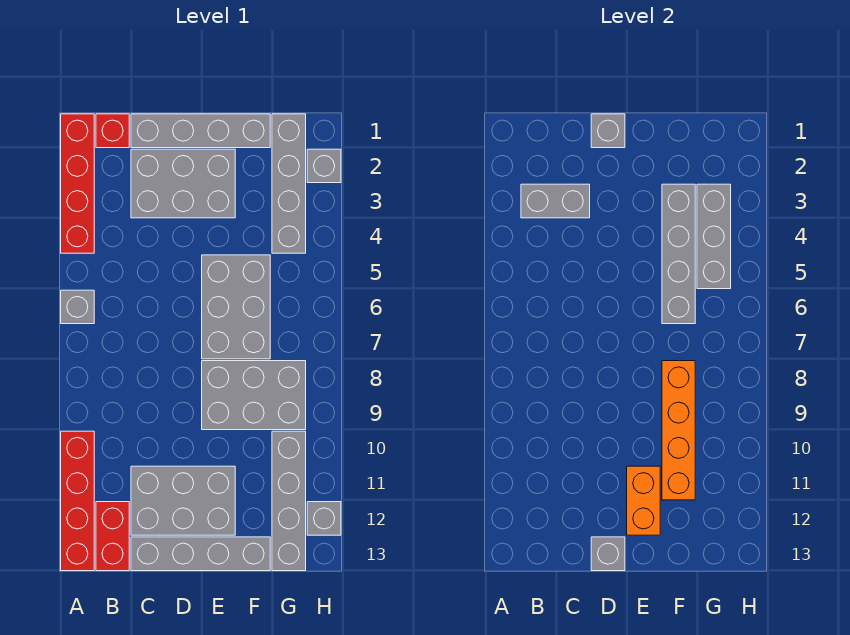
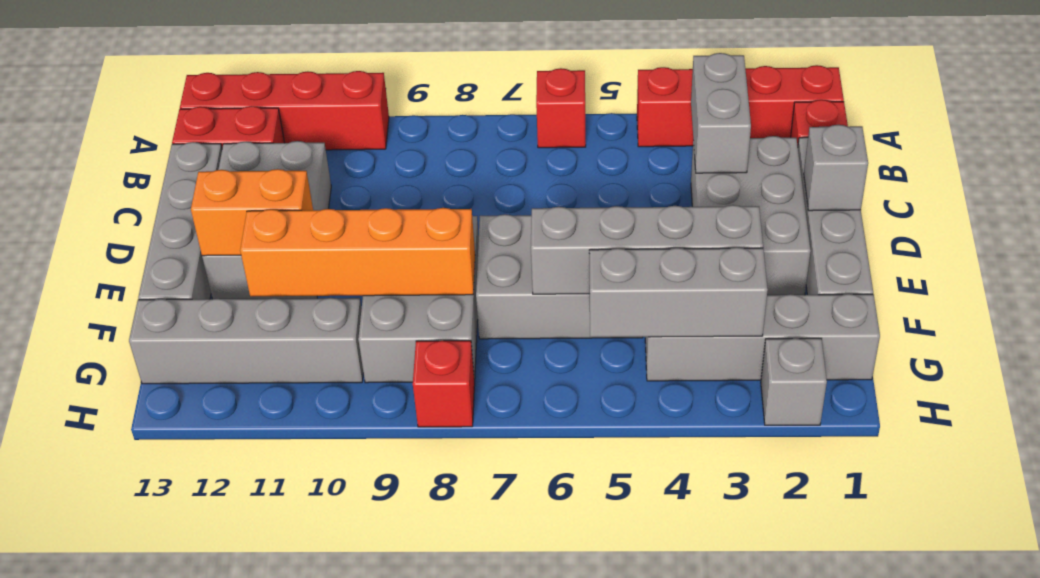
grey 1x1 brick [61,290,94,324] -> red 1x1 brick [536,68,586,148]
grey 1x1 brick [591,537,625,571] -> none
none -> red 1x1 brick [413,341,475,427]
grey 1x1 brick [307,502,341,535] -> none

